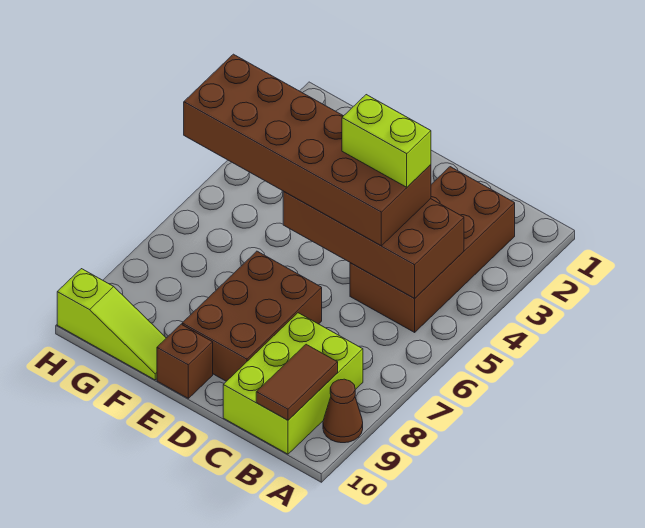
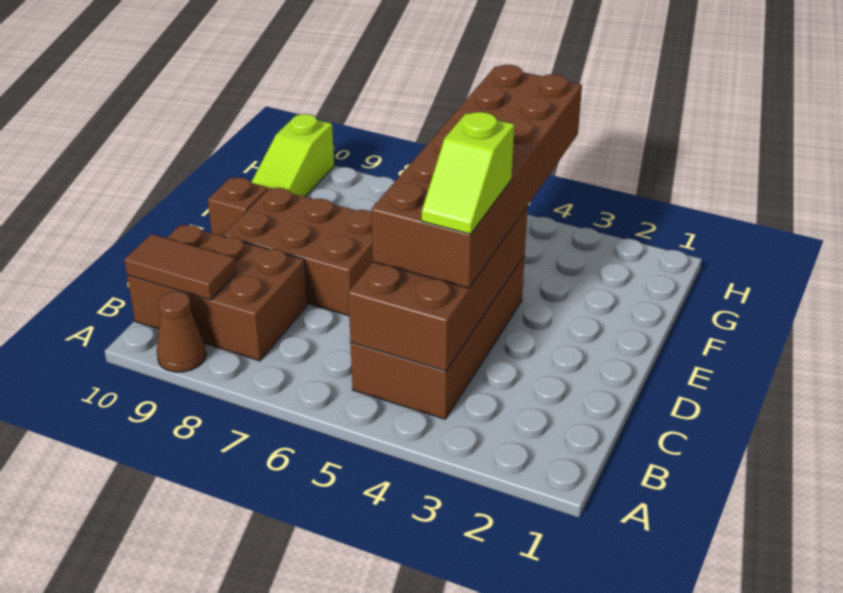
brown 2x4 brick [350,167,515,332] -> brown 2x4 brick turned to [351,255,525,419]
lime 2x3 brick [223,313,363,454] -> brown 2x3 brick [127,225,308,361]
lime 1x2 brick [342,95,431,187] -> lime 1x2 slope [422,112,514,234]

